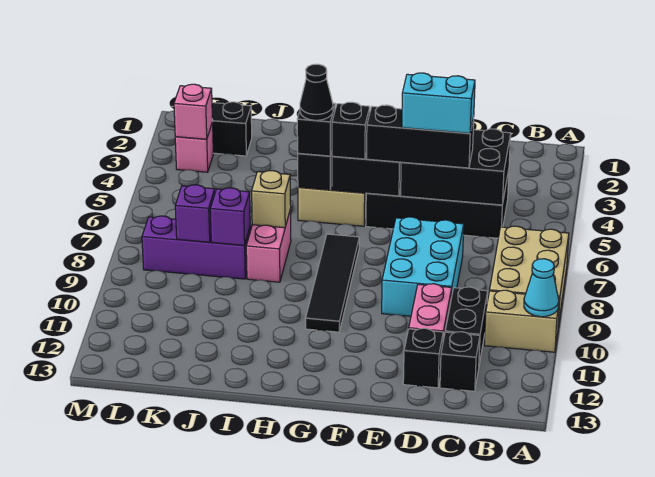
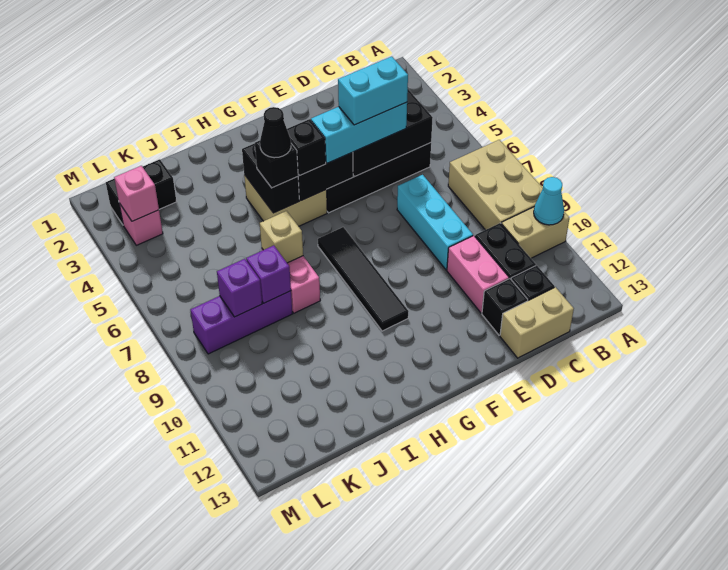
none -> tan 1x2 brick [500,287,574,358]
black 1x3 brick [367,105,474,168] -> cyan 1x3 brick [311,102,407,163]
cyan 2x3 brick [382,217,464,316] -> cyan 1x3 brick [397,175,473,270]

